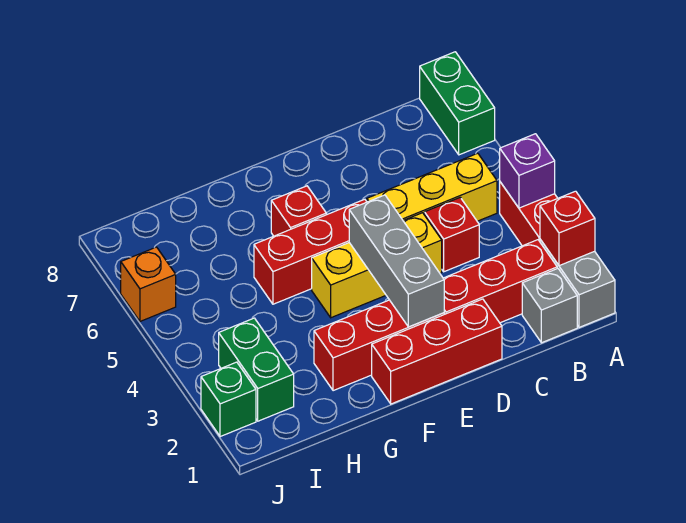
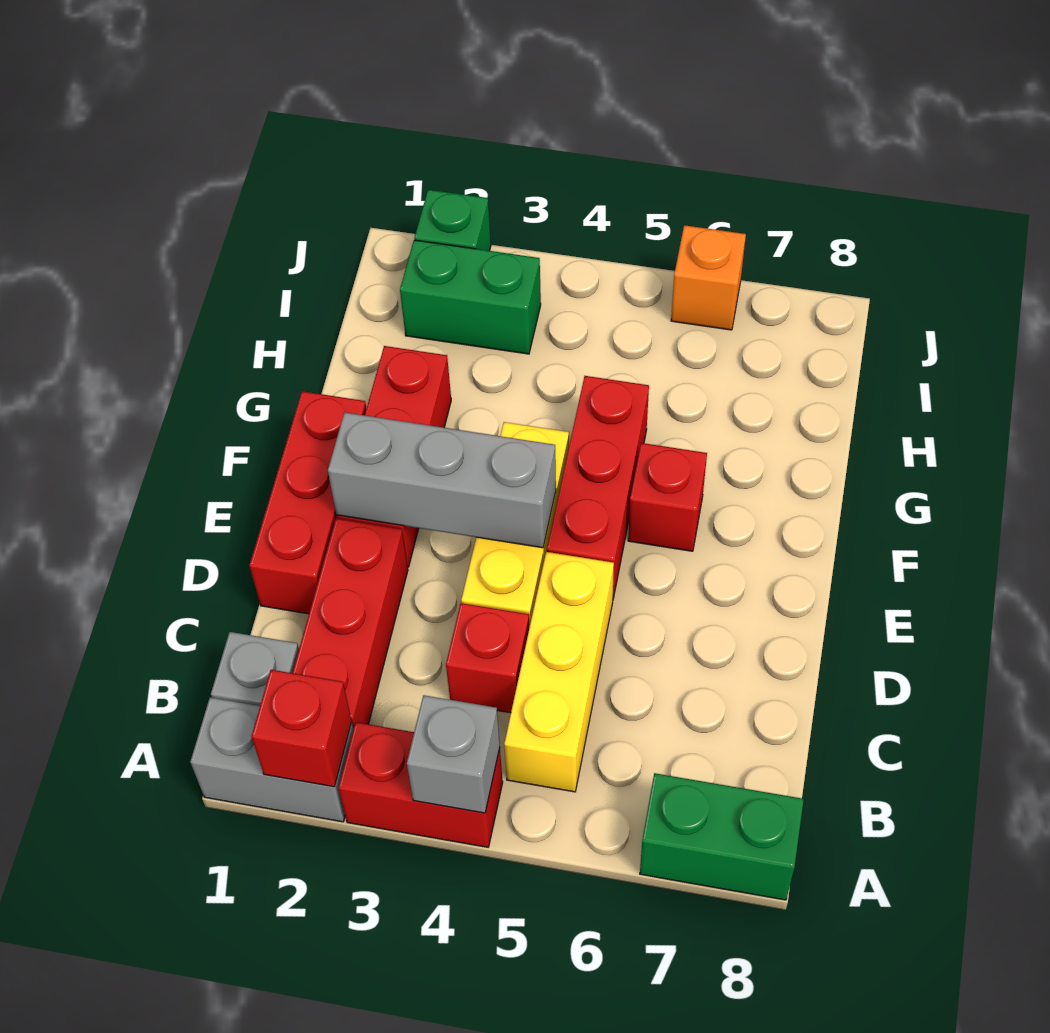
purple 1x1 brick [500,134,555,208] -> grey 1x1 brick [407,695,500,813]

